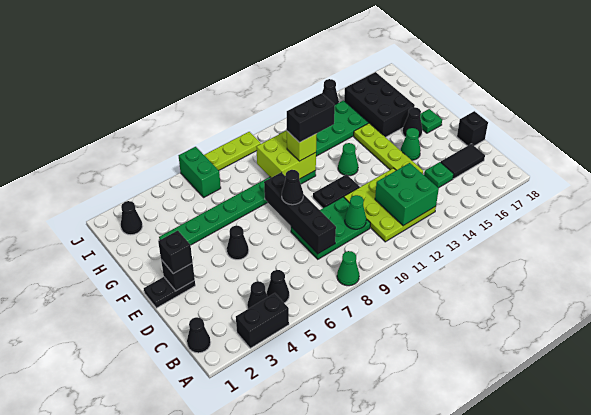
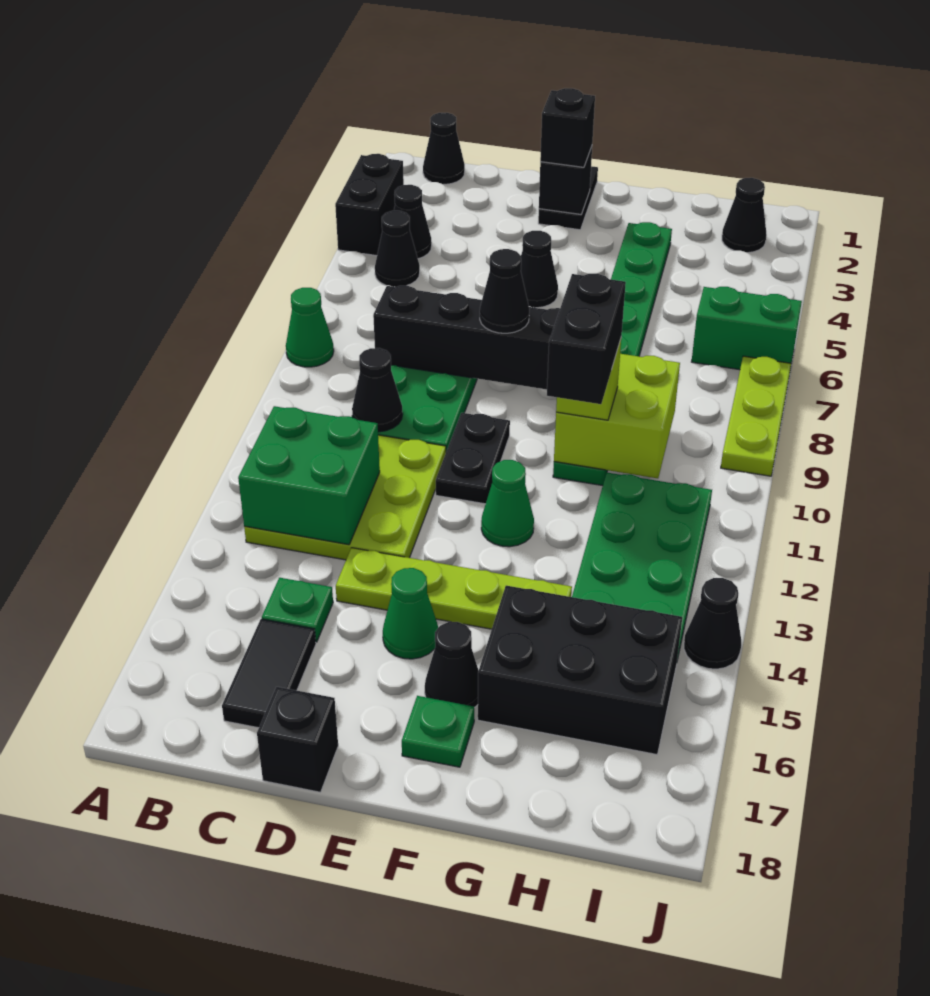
green 1x1 cone [345,195,366,229] -> black 1x1 cone [352,348,403,432]

